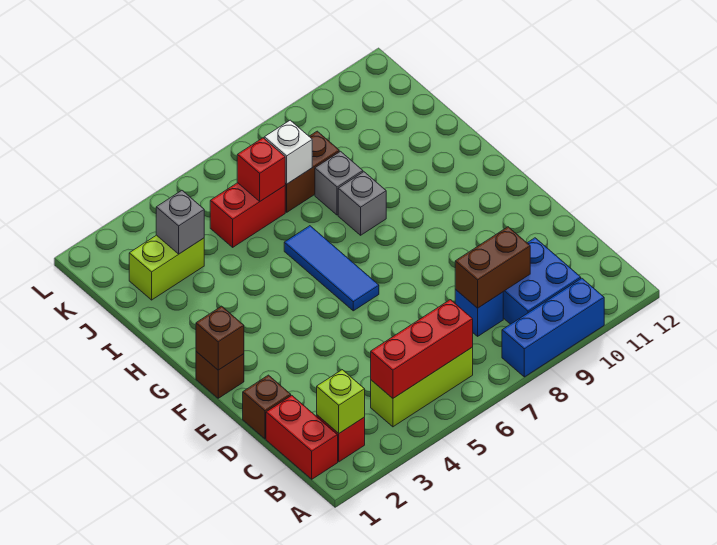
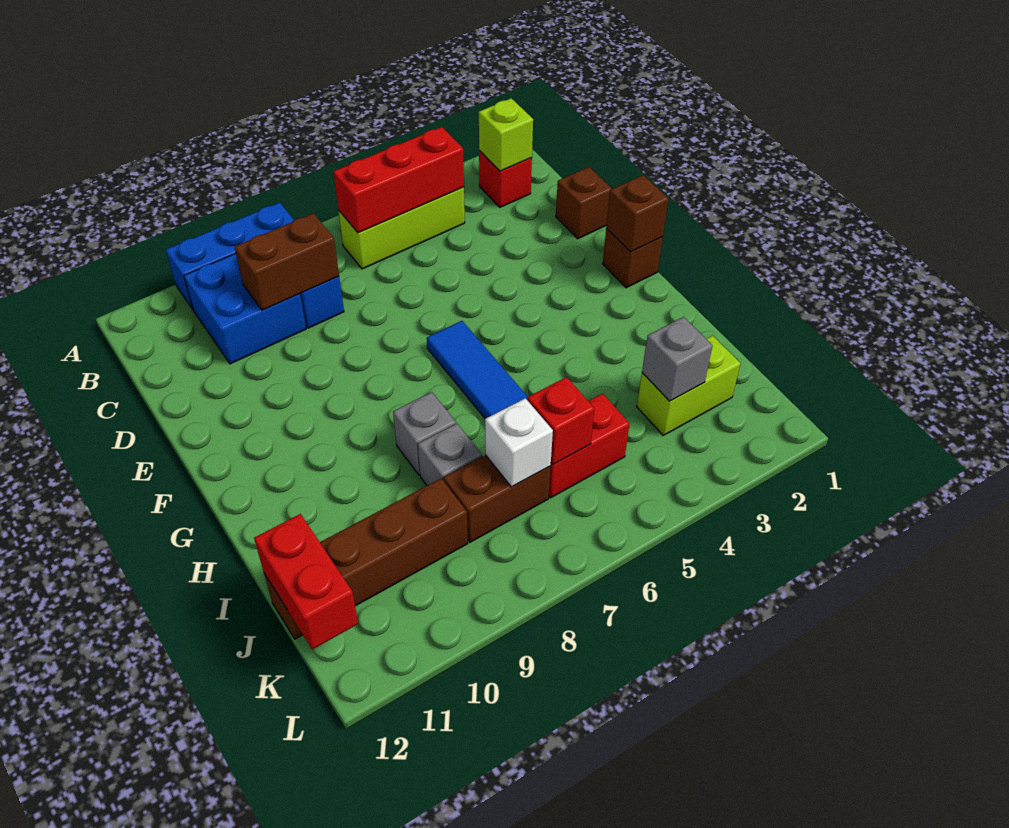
red 1x2 brick [266,395,338,479] -> red 1x2 brick moved to [254,514,358,650]
none -> brown 1x4 brick [264,478,468,639]

